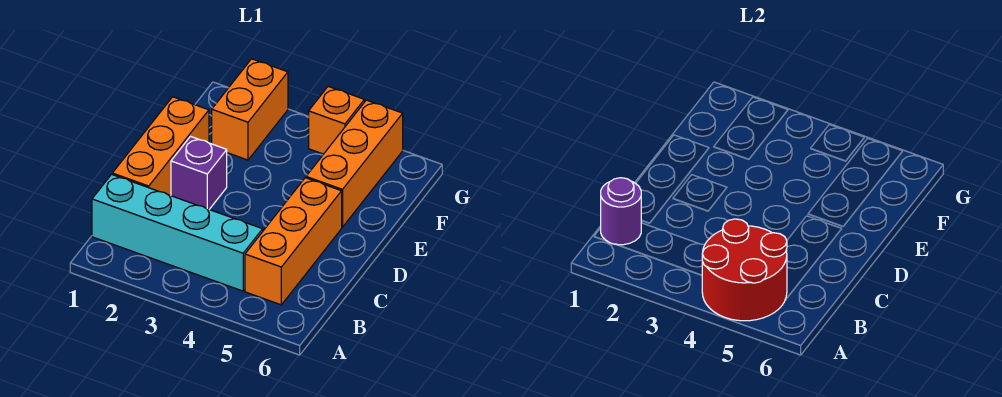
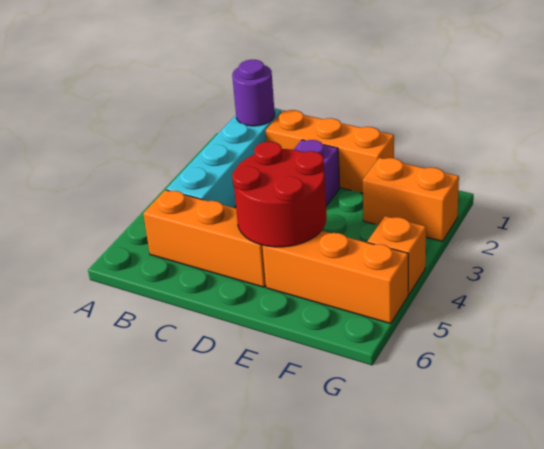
red 2x2 round brick [702,219,787,321] -> red 2x2 round brick moved to [232,142,327,247]

